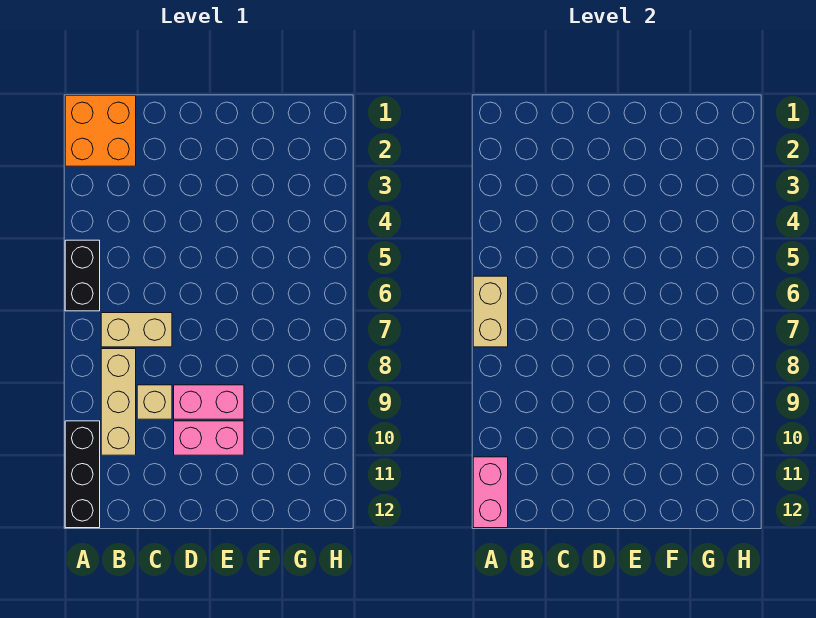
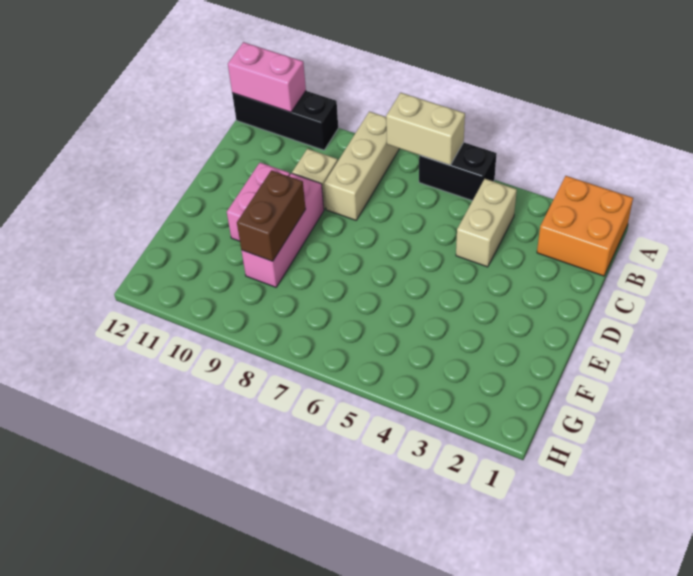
tan 1x2 brick [101,313,172,347] -> tan 1x2 brick moved to [456,179,517,267]
tan 1x3 brick [101,349,136,455] -> tan 1x3 brick turned to [324,111,399,220]
pink 1x2 brick [174,385,244,419] -> pink 1x3 brick [241,173,324,287]
none -> brown 1x2 brick [237,170,306,261]

